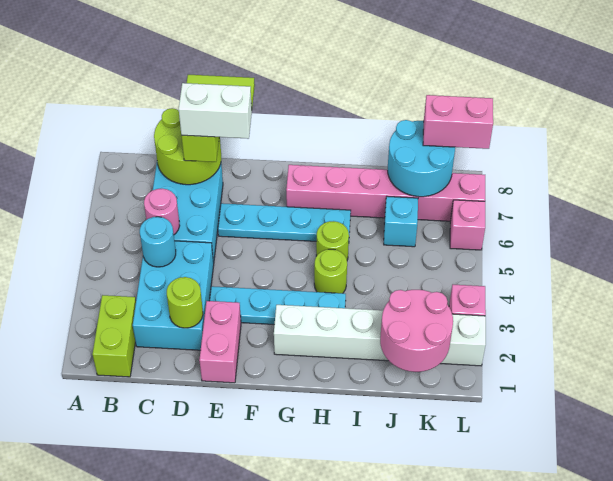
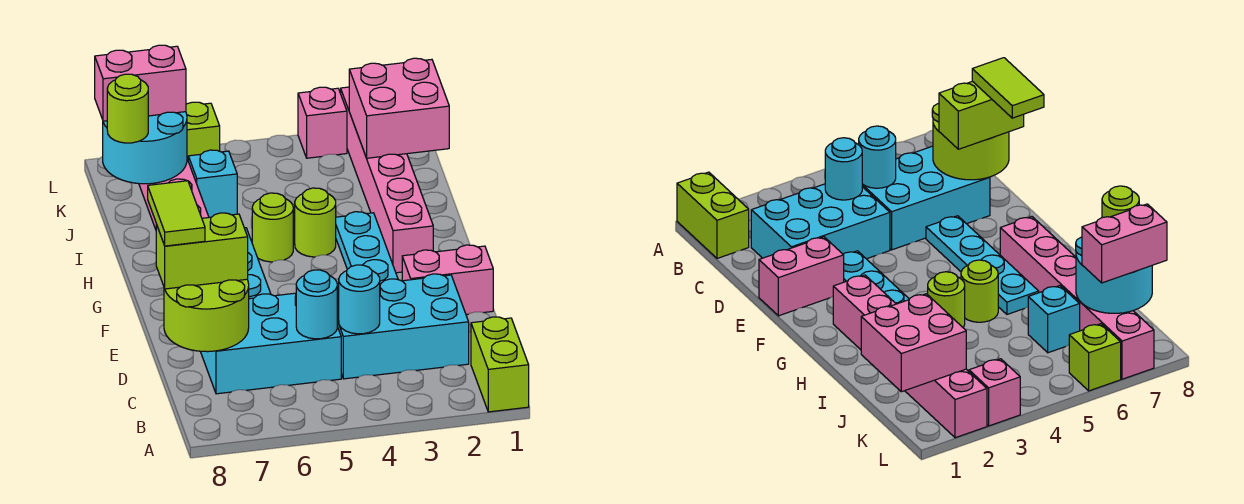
lime 1x2 brick [93,295,136,377] -> lime 1x2 brick turned to [471,317,529,412]
pink 1x1 round brick [144,189,180,234] -> cyan 1x1 round brick [296,270,337,339]
lime 1x1 round brick [167,277,203,328] -> lime 1x1 round brick moved to [107,74,148,143]
white 1x2 brick [178,83,252,139] -> none
white 1x6 brick [274,305,486,366] -> pink 1x6 brick [341,87,433,273]
pink 2x2 round brick [380,290,453,372] -> pink 2x2 brick [349,58,449,158]
pink 1x2 brick [423,95,493,149] -> pink 1x2 brick turned to [95,45,186,121]
pink 1x1 brick [450,200,485,250] -> lime 1x1 brick [186,102,220,159]

